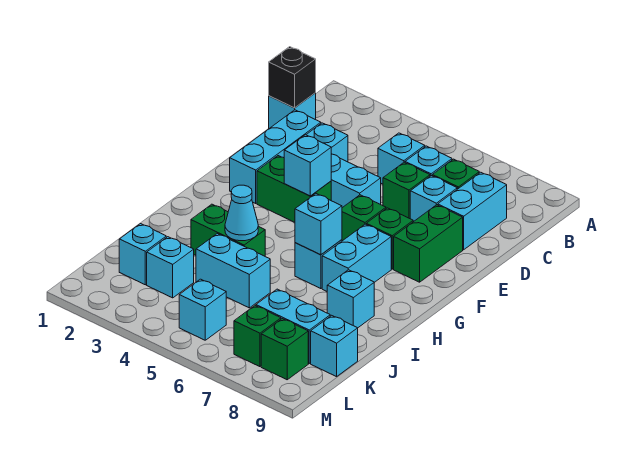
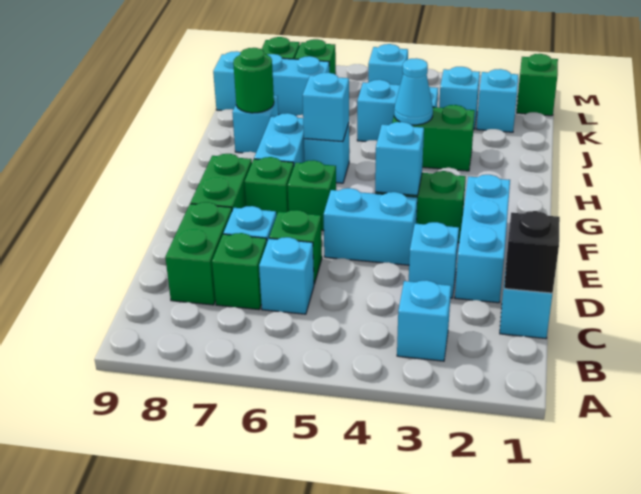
cyan 1x1 brick [378,133,425,184] -> cyan 1x1 brick moved to [397,280,451,361]
cyan 1x2 brick [438,172,507,250] -> green 1x2 brick [165,202,232,305]
none -> green 1x1 round brick [233,48,274,113]
none -> green 1x1 brick [517,54,558,116]

